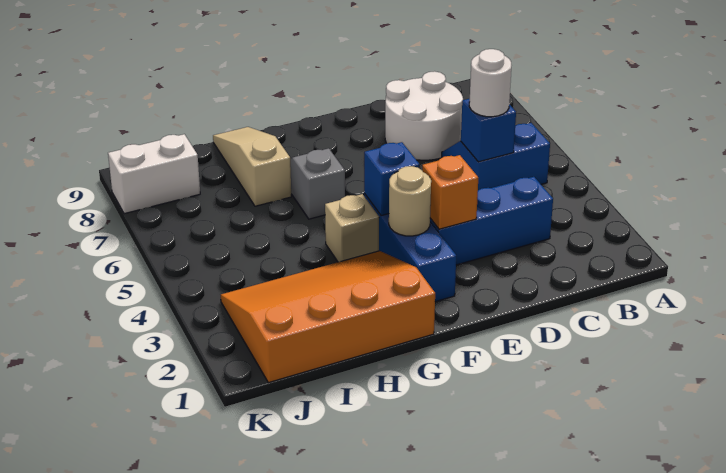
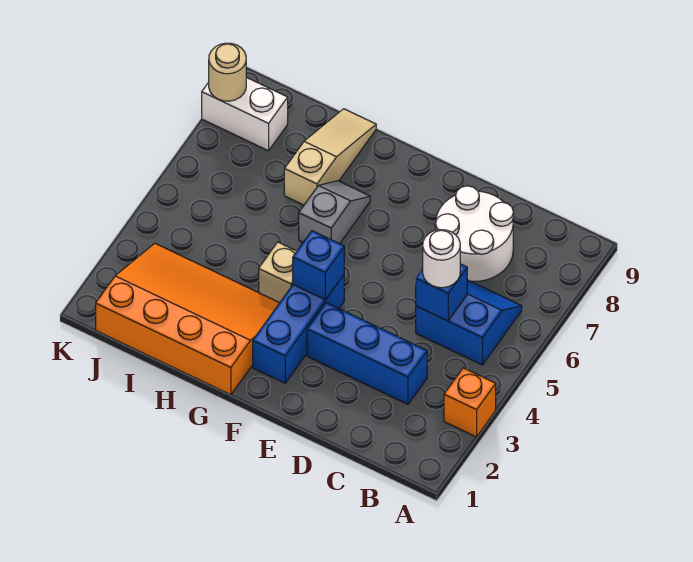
orange 1x1 brick [422,155,478,229] -> orange 1x1 brick moved to [444,368,496,437]
tan 1x1 round brick [389,166,431,236] -> tan 1x1 round brick moved to [209,43,246,101]

